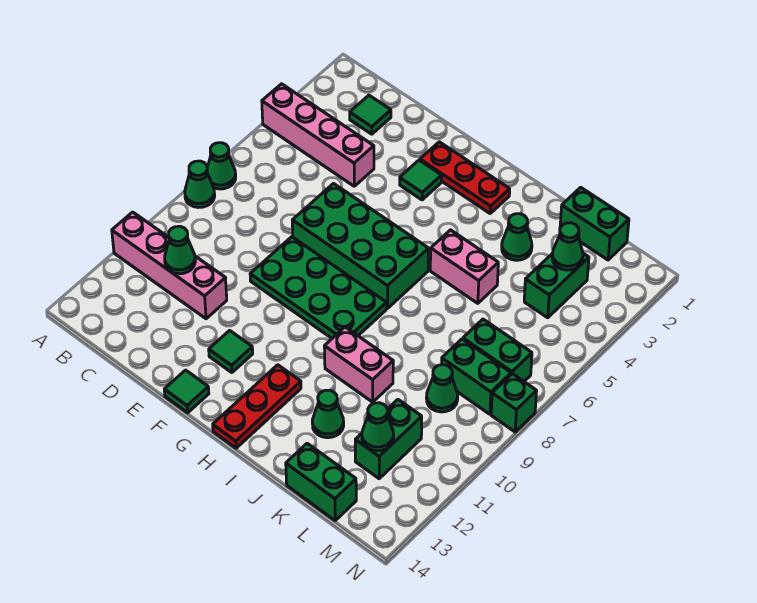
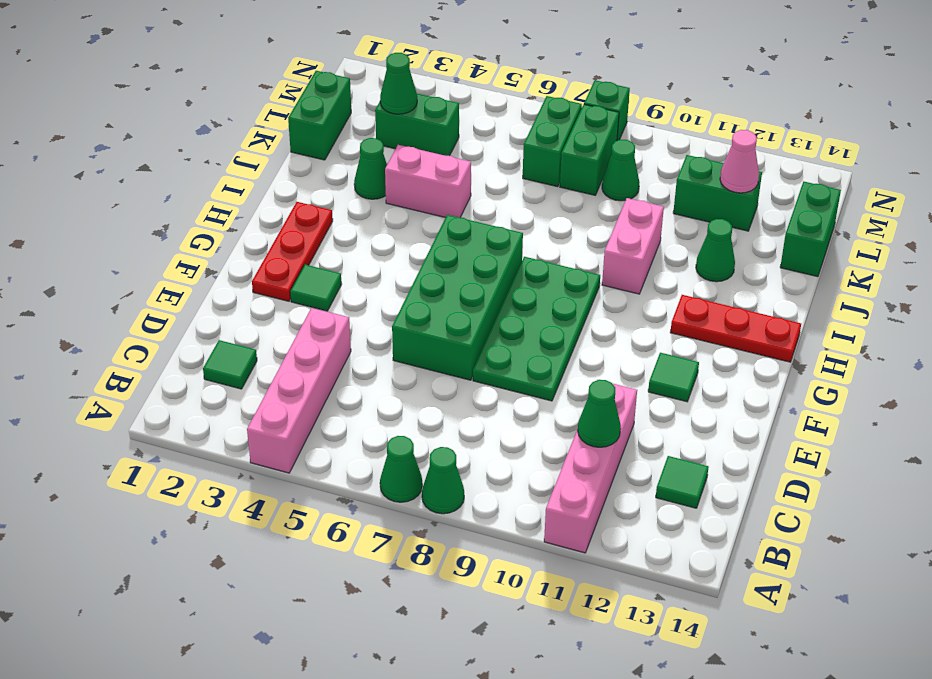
green 1x1 tile [164,370,209,413] -> green 1x1 tile moved to [656,456,708,508]
pink 1x2 brick [430,230,498,303] -> pink 1x2 brick turned to [385,145,471,218]
green 1x1 cone [362,403,394,451] -> pink 1x1 cone [720,130,759,193]

